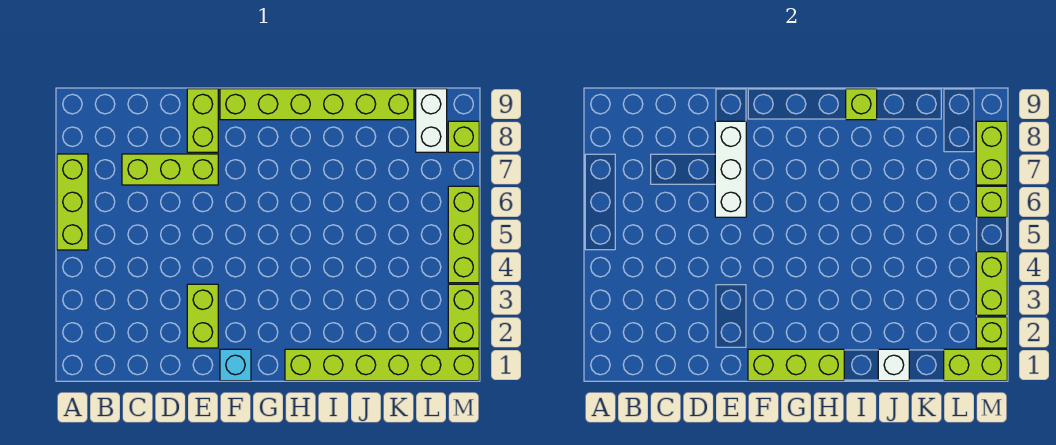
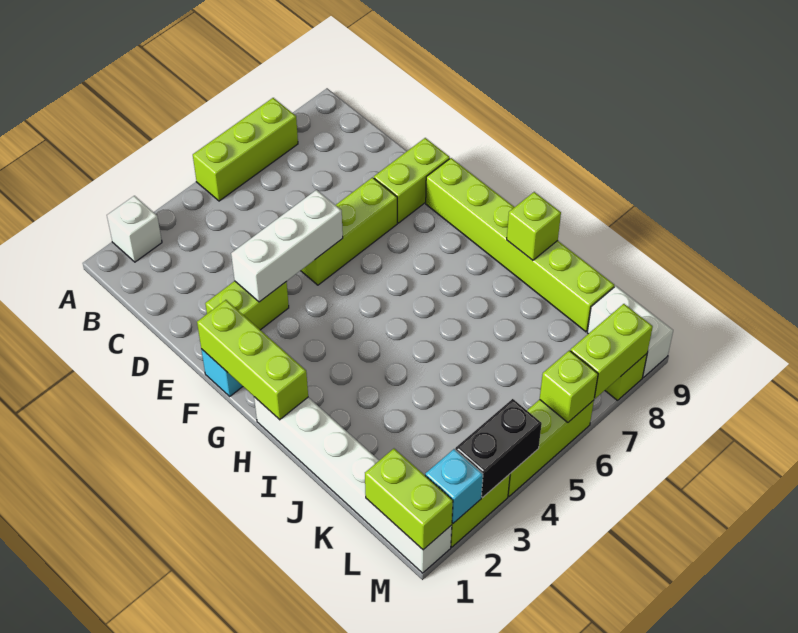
lime 1x3 brick [122,154,218,185] -> lime 1x3 brick turned to [301,177,397,285]
white 1x3 brick [715,121,746,217] -> white 1x3 brick moved to [231,190,343,302]
lime 1x6 brick [285,349,479,381] -> white 1x6 brick [254,397,452,573]
white 1x1 brick [878,349,909,381] -> white 1x1 brick moved to [107,196,162,262]
white 1x2 brick [416,89,447,152] -> white 1x2 brick turned to [587,286,673,377]
lime 1x1 brick [976,317,1007,348] -> cyan 1x1 brick [425,449,483,523]
lime 1x2 brick [976,252,1007,315] -> black 1x2 brick [455,399,542,498]

